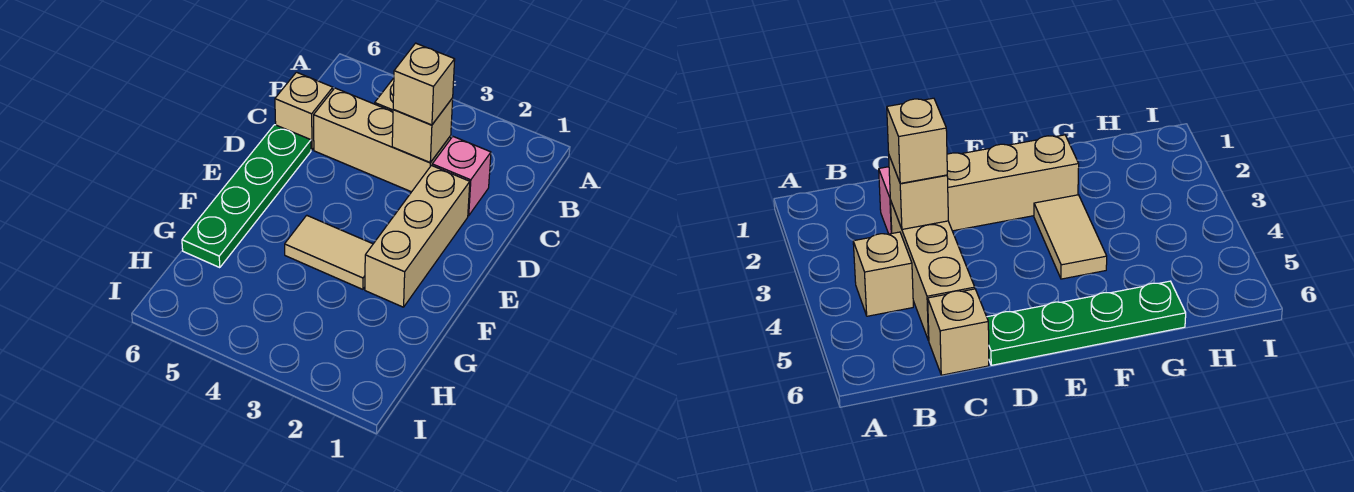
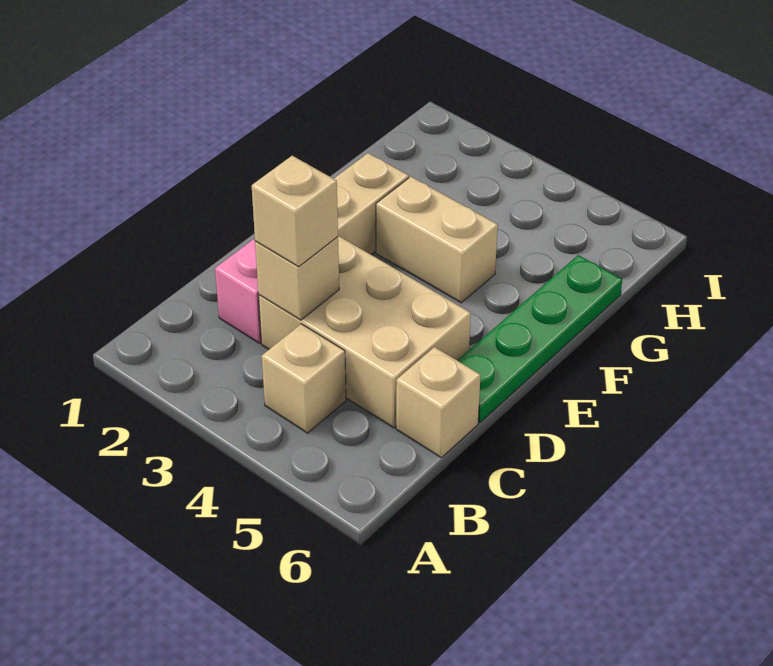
tan 1x3 brick [314,88,451,192] -> tan 2x3 brick [259,236,471,428]
tan 1x2 tile [285,215,373,289] -> tan 1x2 brick [376,177,498,303]

